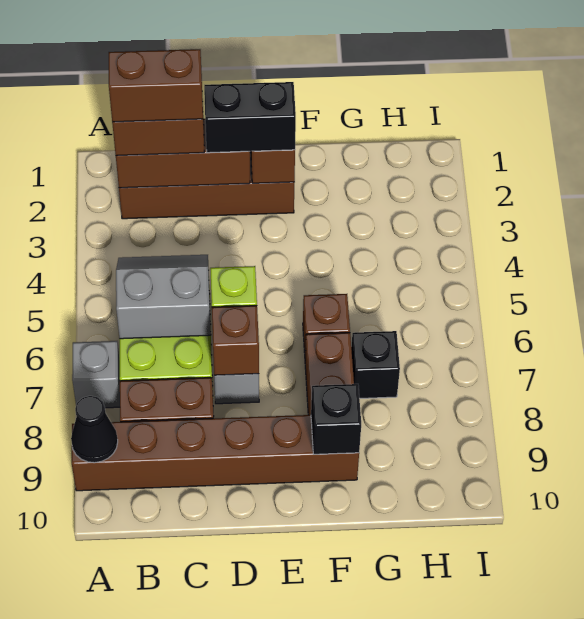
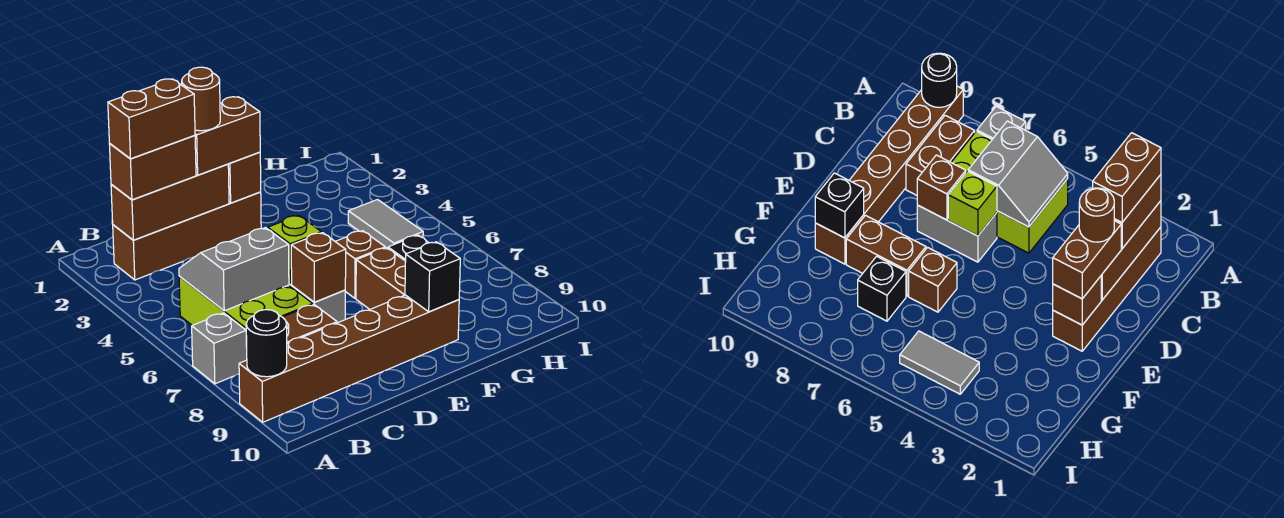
black 1x1 cone [71,396,118,463] -> black 1x1 round brick [246,310,287,377]
black 1x2 brick [204,82,296,153] -> brown 1x2 brick [195,97,260,175]
none -> brown 1x1 round brick [182,67,220,131]
none -> grey 1x2 tile [348,200,423,248]

